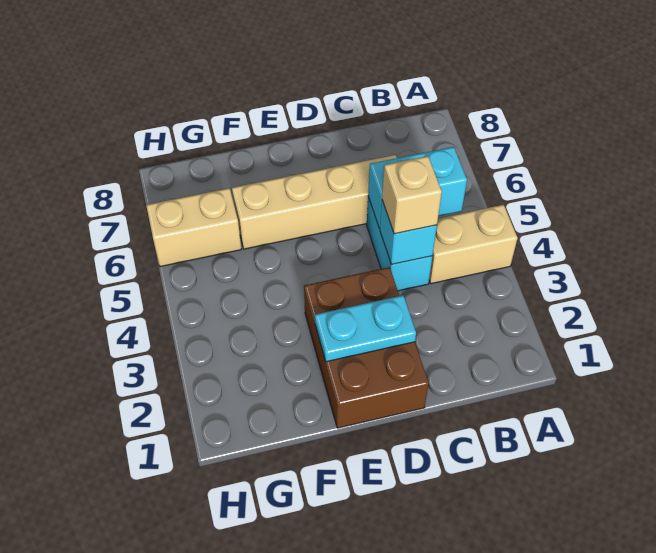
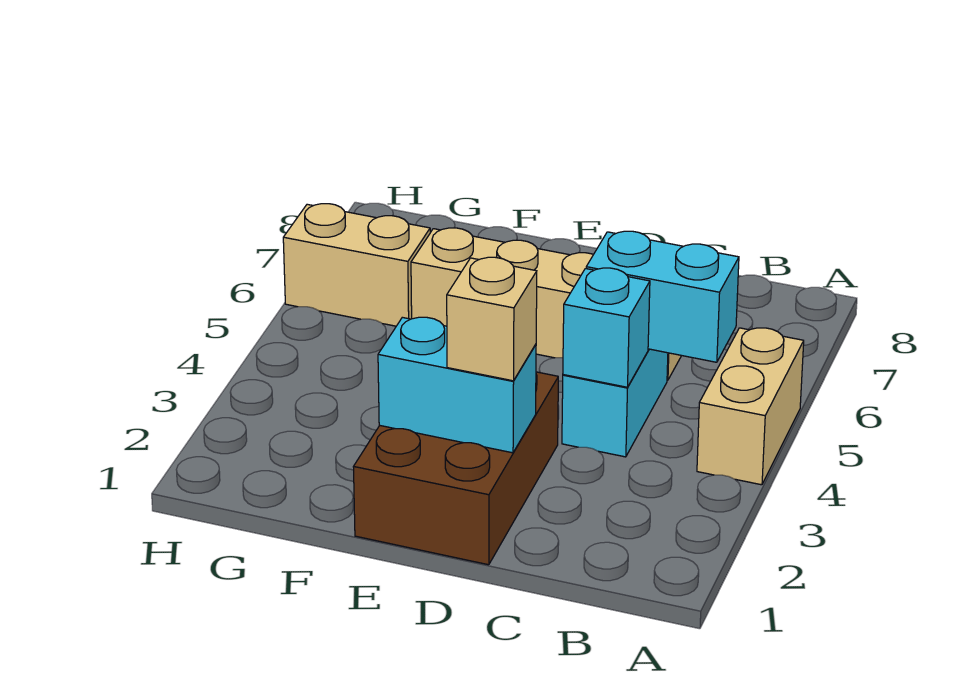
tan 1x2 brick [429,205,518,284] -> tan 1x2 brick turned to [697,328,804,485]
tan 1x1 brick [382,156,442,234] -> tan 1x1 brick moved to [447,257,537,381]
cyan 1x2 plate [315,295,416,362] -> cyan 1x2 brick [378,317,536,453]

